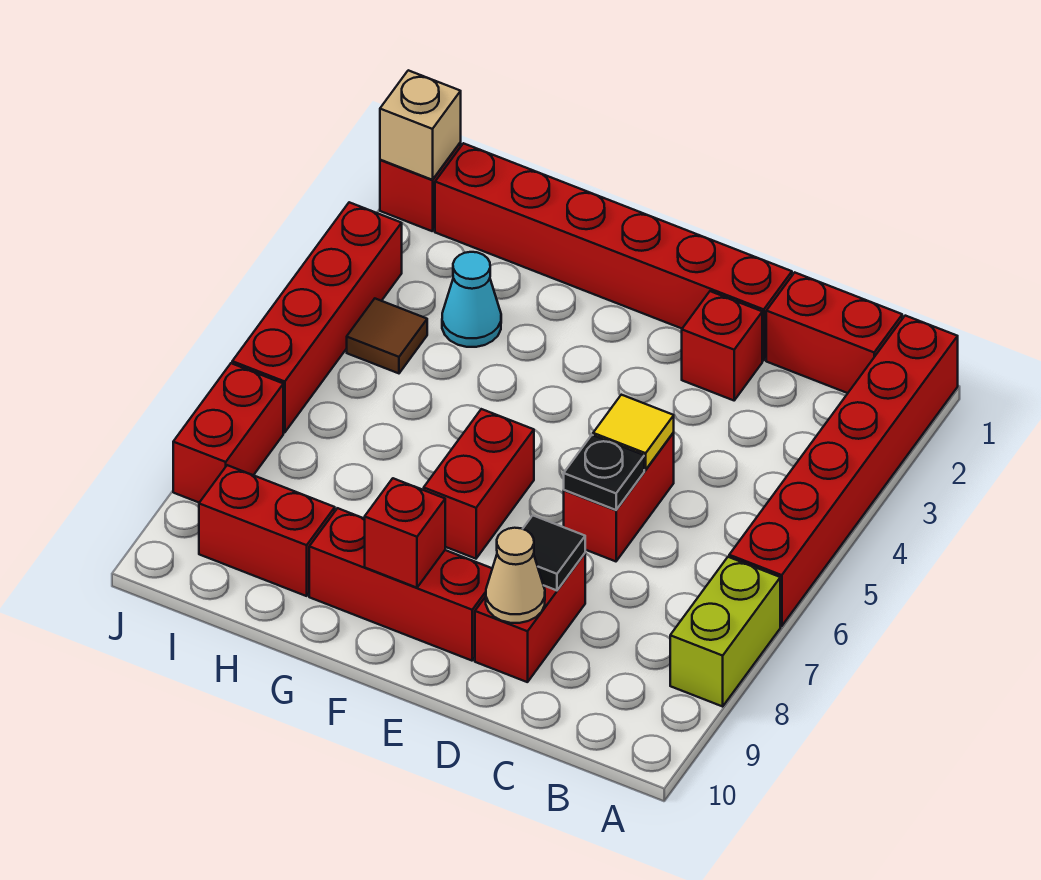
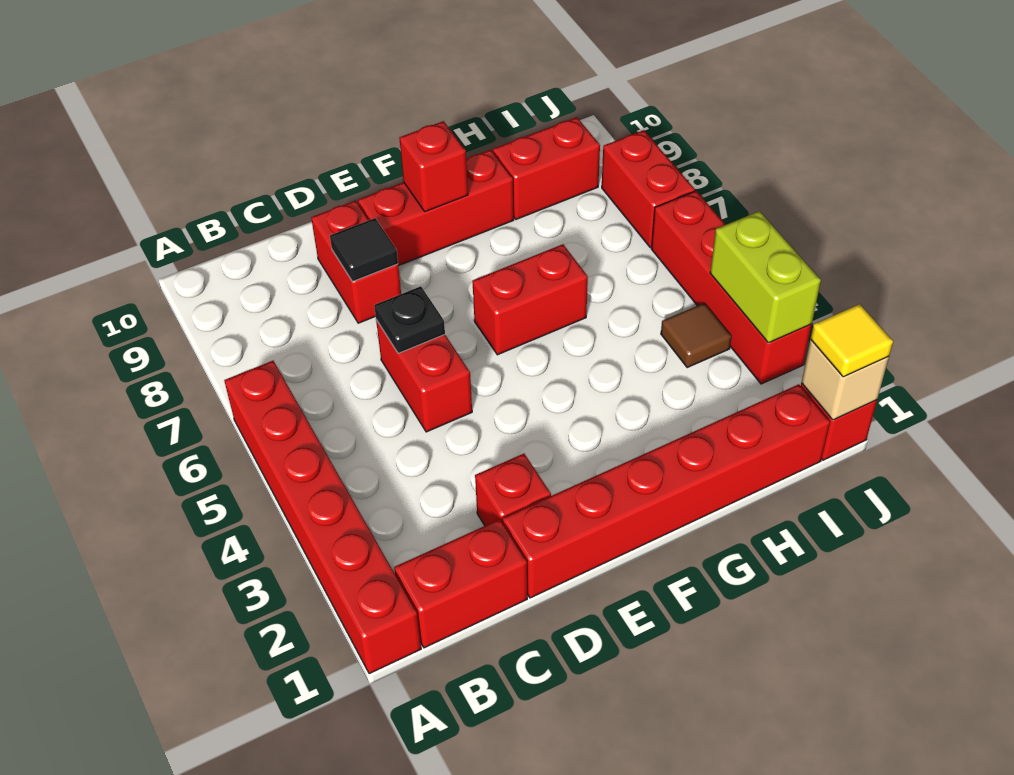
lime 1x2 brick [670,557,780,706] -> lime 1x2 brick moved to [710,211,821,343]
yellow 1x1 tile [593,395,674,470] -> yellow 1x1 tile moved to [811,304,893,377]
tan 1x1 cone [486,528,545,623] -> none
red 1x2 brick [424,409,534,559] -> red 1x2 brick turned to [472,244,588,355]
cyan 1x1 cone [442,252,501,347] -> none

